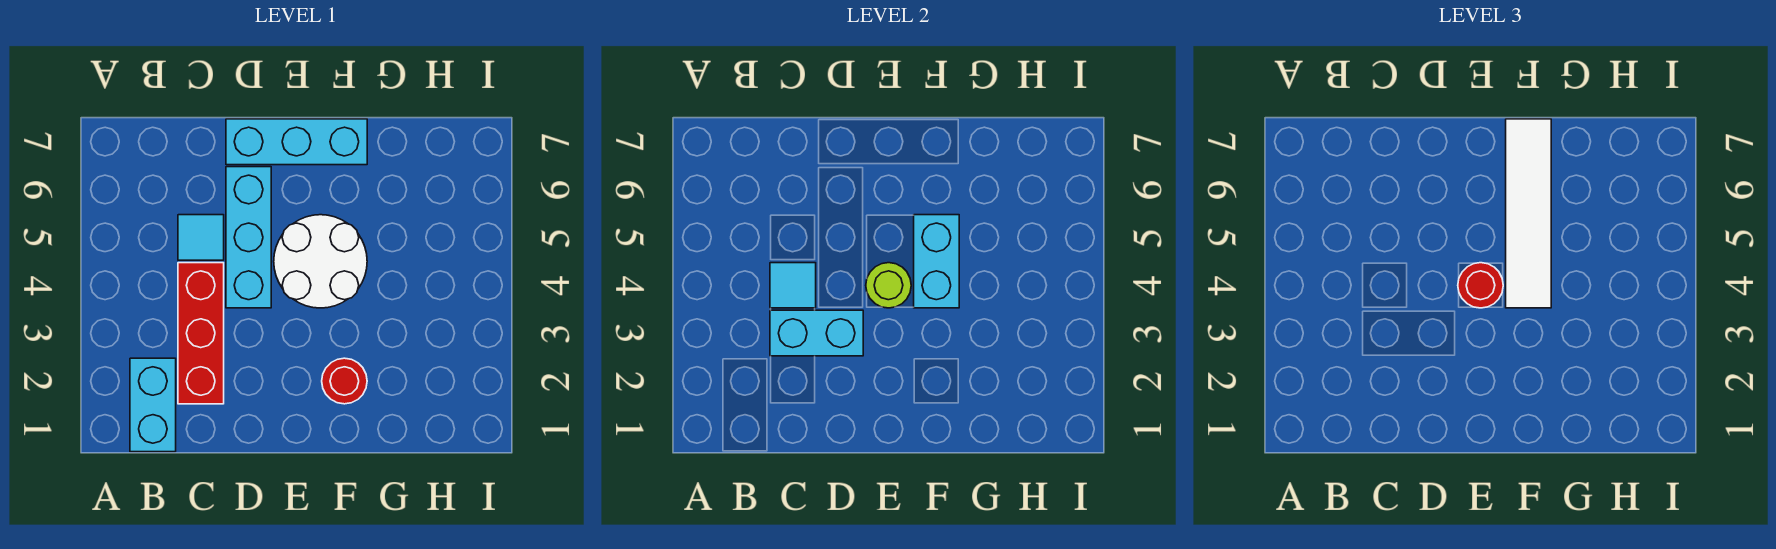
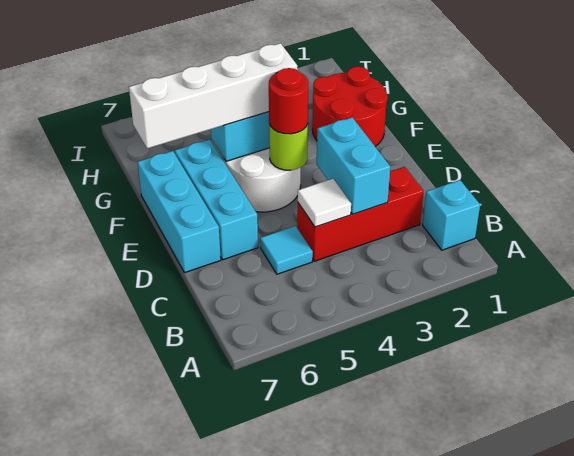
cyan 1x2 brick [130,358,176,452] -> cyan 1x1 brick [423,180,480,250]
cyan 1x1 tile [770,263,816,308] -> white 1x1 tile [298,179,351,227]
cyan 1x3 brick [226,167,271,308] -> cyan 1x3 brick turned to [175,140,258,260]
red 1x1 round brick [322,358,367,404] -> red 2x2 round brick [312,67,387,146]
white 1x4 tile [1506,119,1551,308] -> white 1x4 brick [129,43,297,149]

